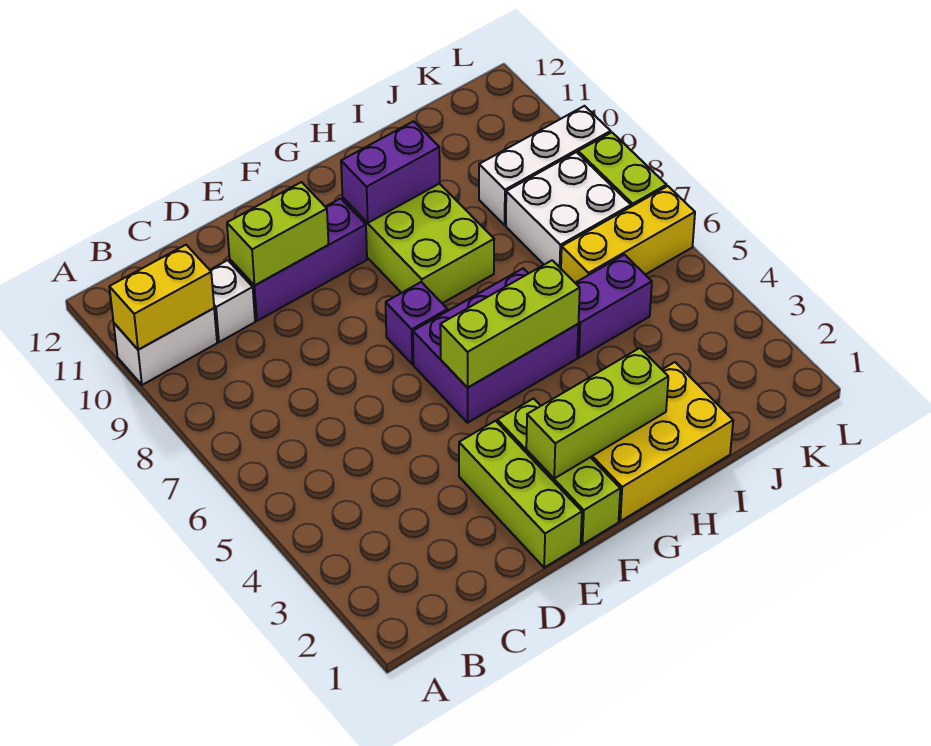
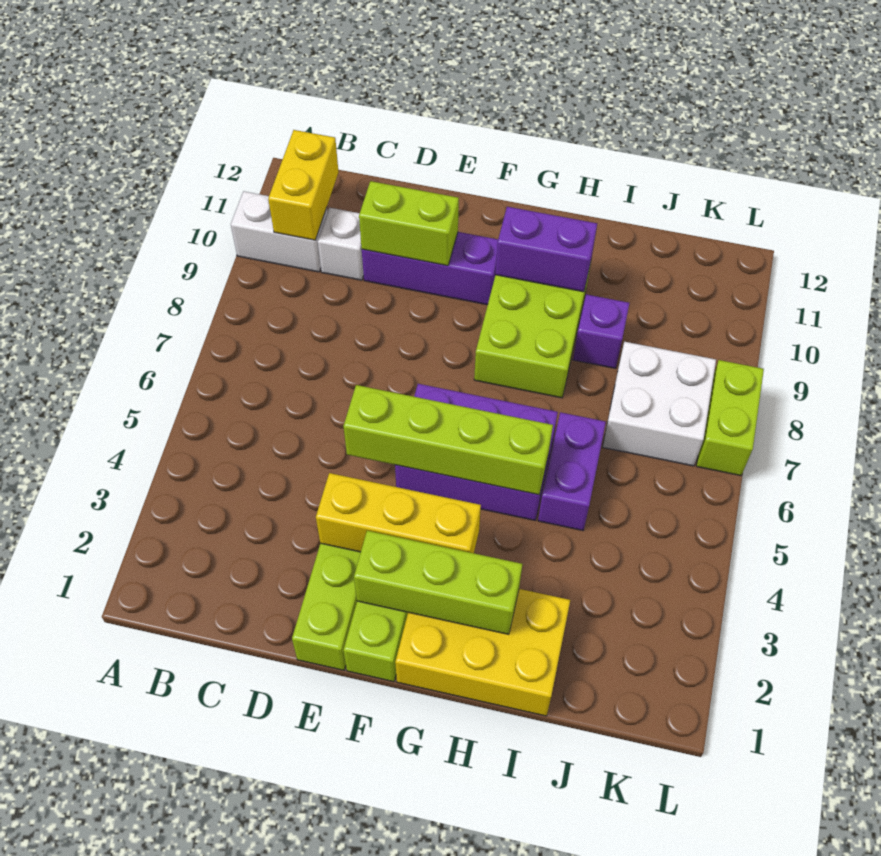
yellow 1x2 brick [109,245,214,350] -> yellow 1x2 brick turned to [268,130,339,240]
lime 1x3 brick [440,260,580,388] -> lime 1x4 brick [343,385,553,495]
purple 1x1 brick [386,282,448,364] -> purple 1x1 brick moved to [573,294,629,368]
purple 1x2 brick [576,255,652,358] -> purple 1x2 brick turned to [538,412,606,530]
yellow 1x3 brick [561,186,695,283] -> yellow 1x3 brick moved to [316,473,481,553]
white 1x3 brick [479,106,611,225] -> none

